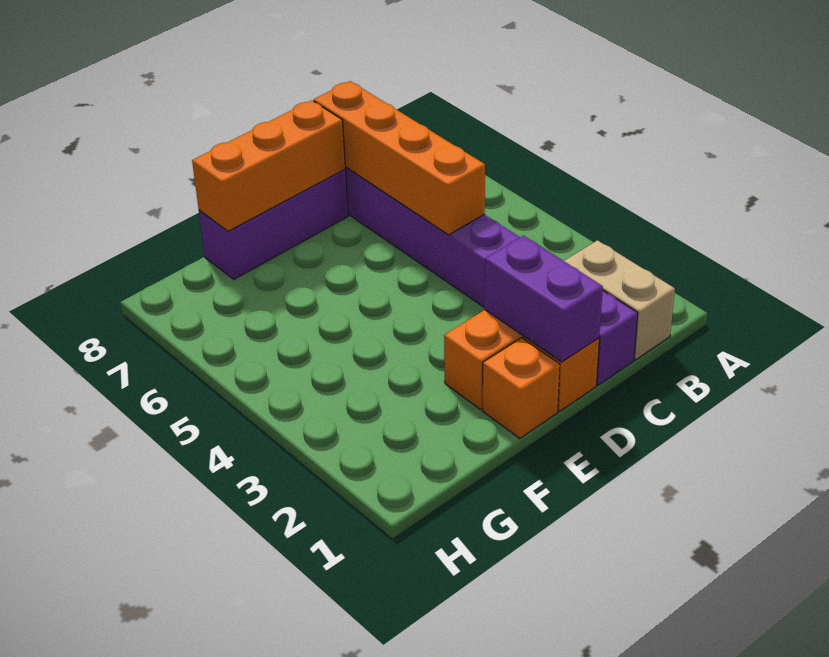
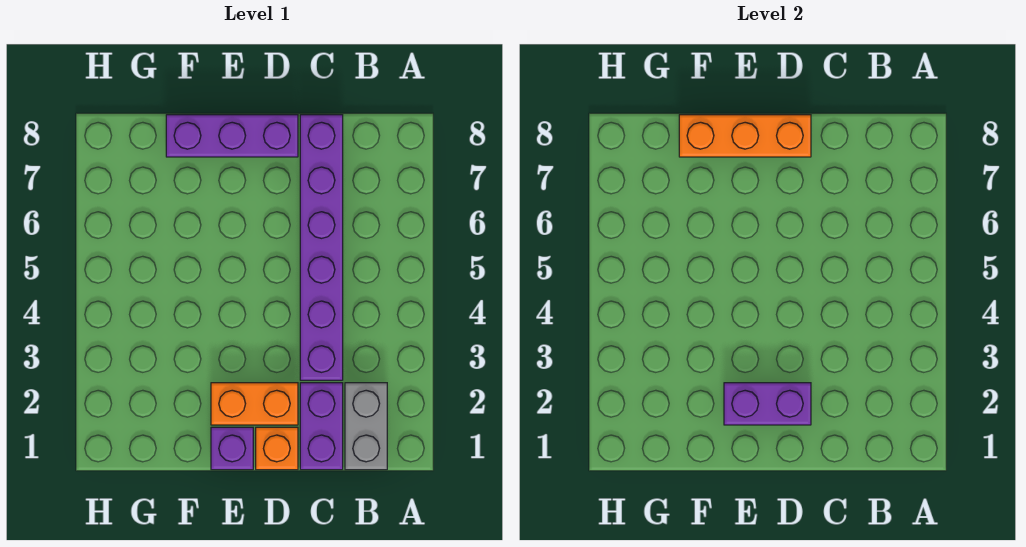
tan 1x2 brick [564,240,675,360] -> grey 1x2 brick [345,383,387,470]
orange 1x4 brick [314,81,485,235] -> none
purple 1x2 brick [485,236,603,362] -> purple 1x2 brick turned to [724,383,811,425]
orange 1x1 brick [483,338,560,438] -> purple 1x1 brick [211,427,253,470]

